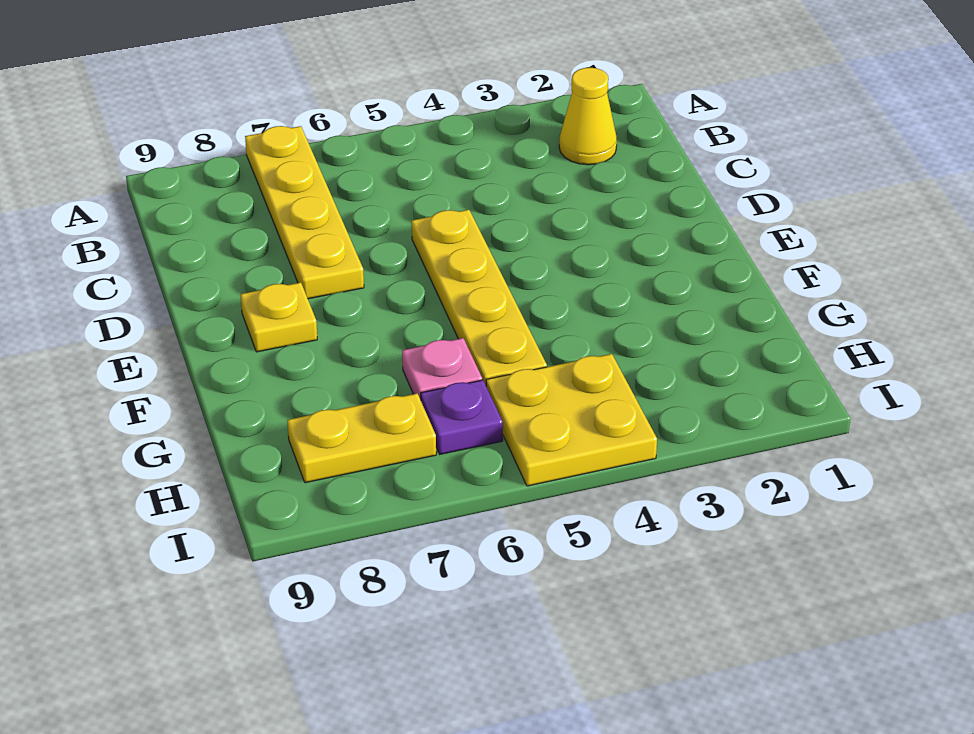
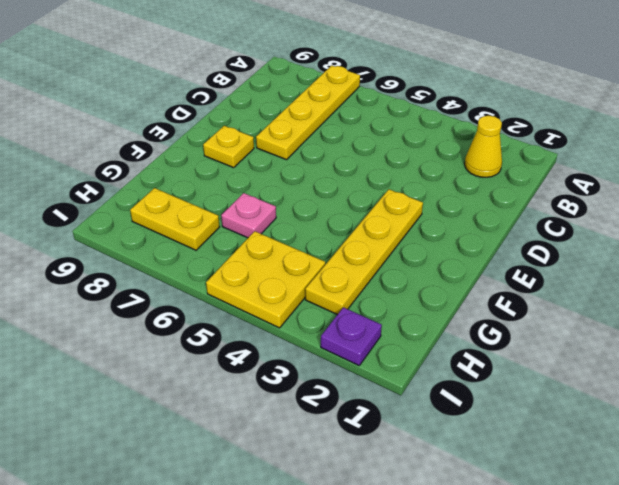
yellow 1x4 plate [412,210,547,385] -> yellow 1x4 plate moved to [305,189,423,315]
purple 1x1 plate [421,380,503,454] -> purple 1x1 plate moved to [321,307,382,365]

